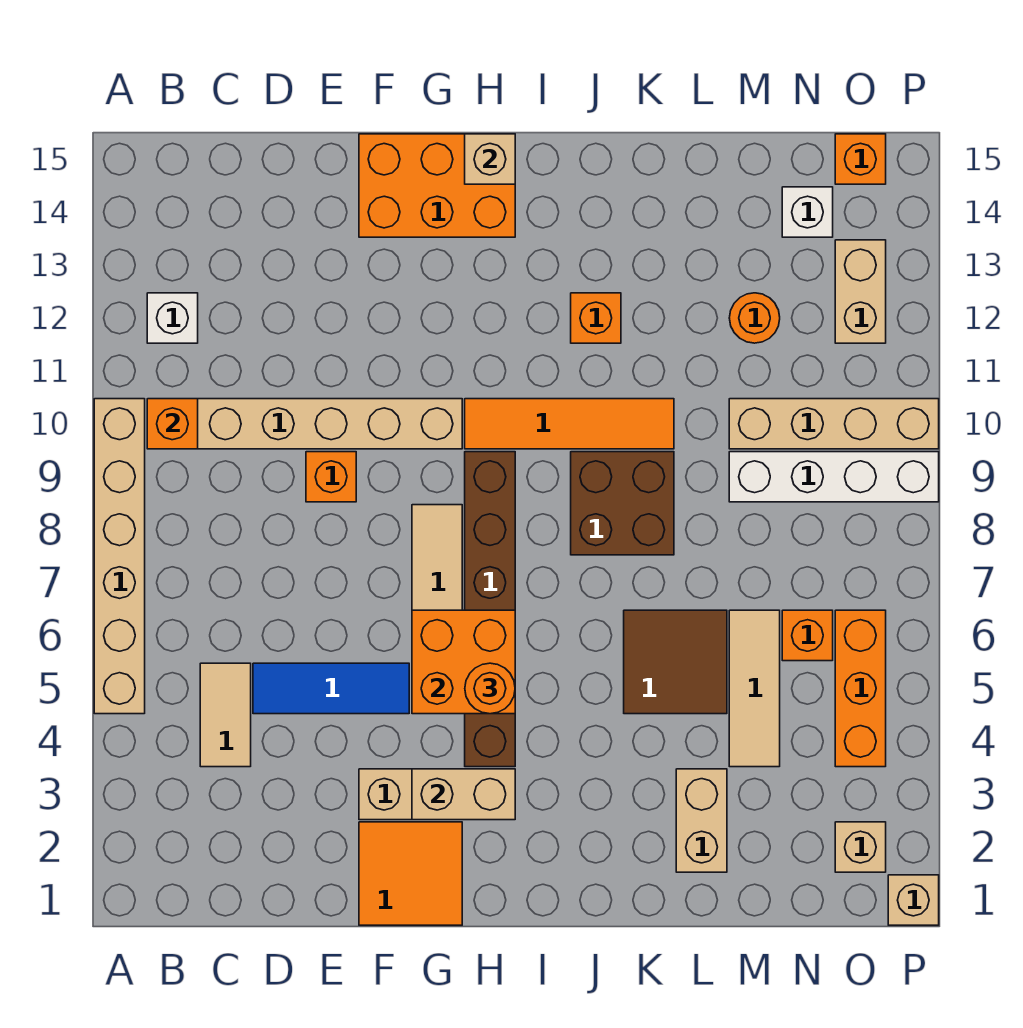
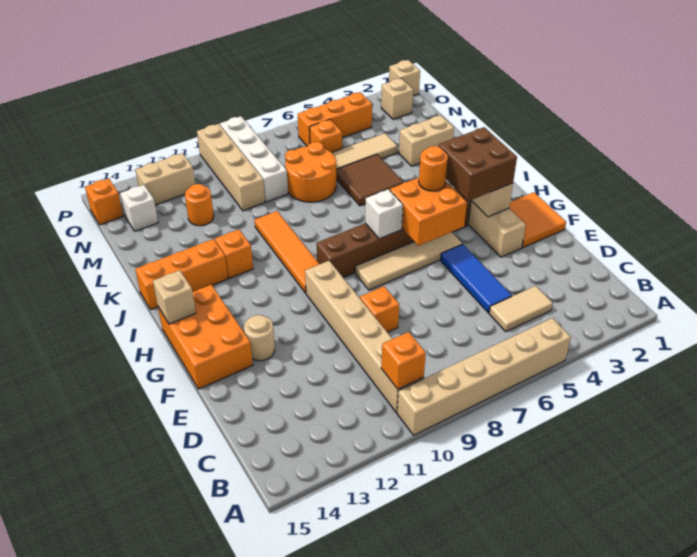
white 1x1 brick [147,293,198,343] -> white 1x1 brick moved to [365,189,403,239]
none -> tan 1x1 round brick [244,315,275,361]
brown 2x2 brick [571,452,674,555] -> brown 2x2 brick moved to [439,127,517,201]
none -> orange 1x3 brick [135,239,228,310]
none -> orange 2x2 round brick [285,142,336,202]

